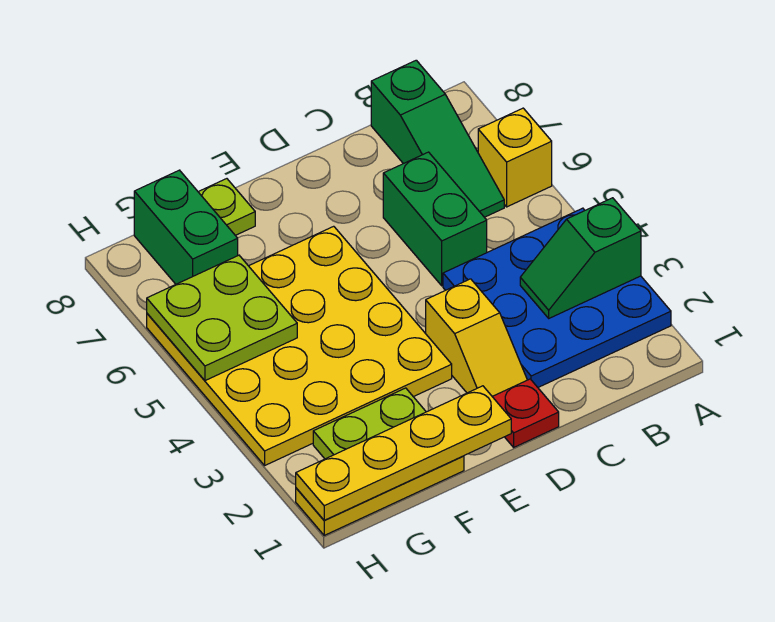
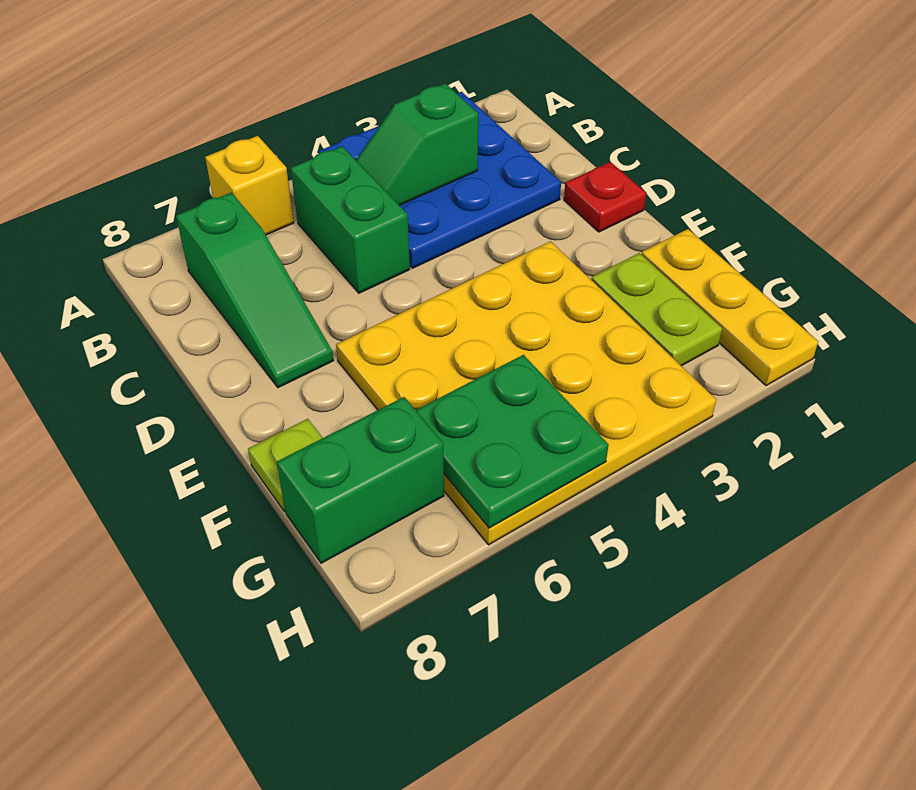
green 1x2 slope [520,198,641,318] -> green 1x2 slope turned to [356,83,478,205]
green 1x3 slope [371,60,504,217] -> green 1x3 slope turned to [176,192,334,388]
green 1x2 brick [383,152,487,286] -> green 1x2 brick turned to [291,146,410,293]
yellow 1x2 slope [426,279,527,396] -> none
yellow 1x4 plate [296,386,511,520] -> none
lime 2x2 plate [147,255,297,381] -> green 2x2 plate [416,355,608,528]

